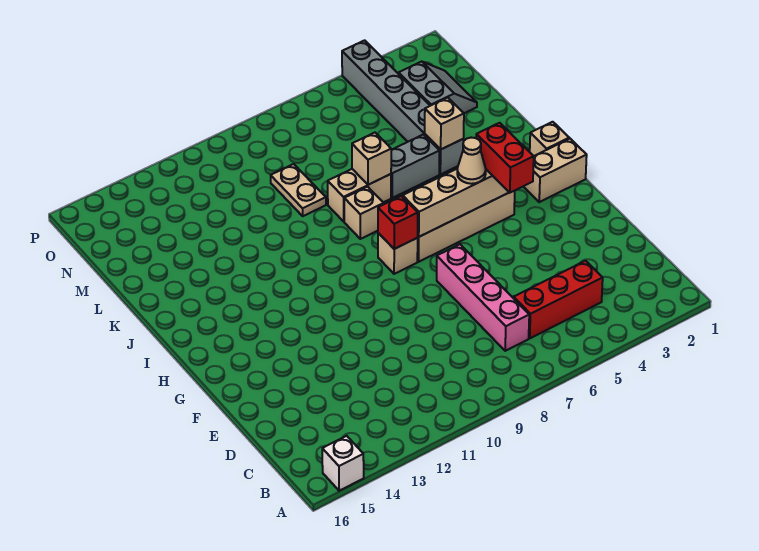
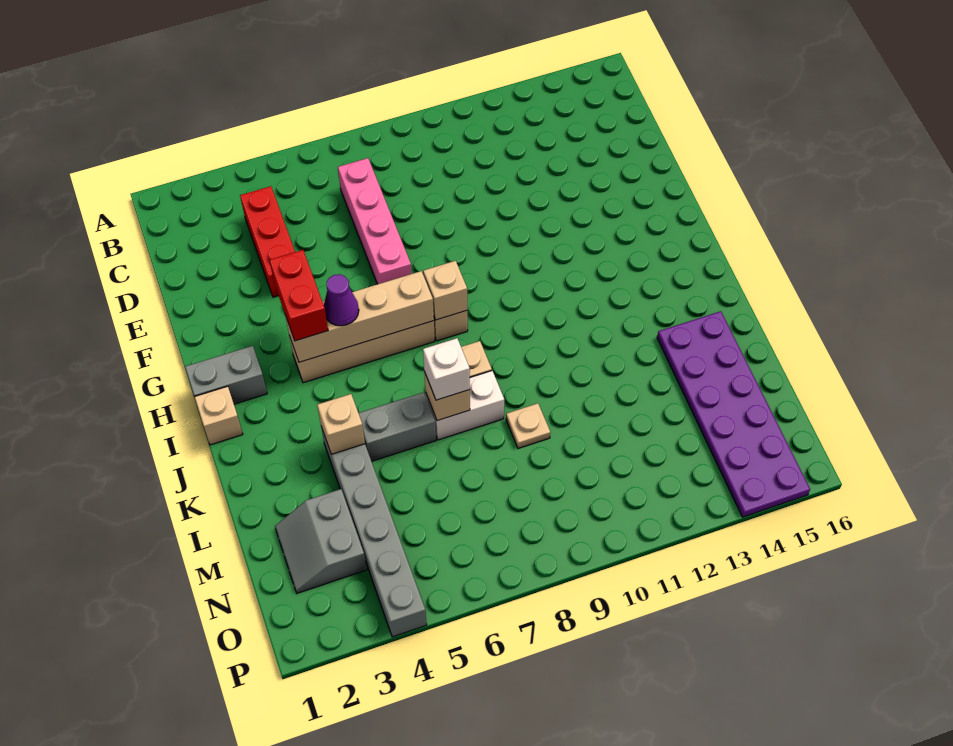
white 1x1 brick [322,436,364,491] -> white 1x1 brick moved to [423,338,470,400]
red 1x3 brick [514,261,603,338] -> red 1x3 brick turned to [240,186,295,297]
tan 1x2 brick [523,139,587,202] -> grey 1x2 brick [185,346,267,404]
tan 1x1 cone [457,138,486,184] -> purple 1x1 cone [324,274,359,326]
red 1x1 brick [378,196,418,249] -> tan 1x1 brick [423,261,467,320]
tan 1x2 brick [328,169,391,221] -> white 1x2 brick [426,371,504,440]
none -> purple 2x6 plate [657,311,810,517]
tan 1x2 plate [271,164,326,216] -> tan 1x1 plate [506,403,550,448]

